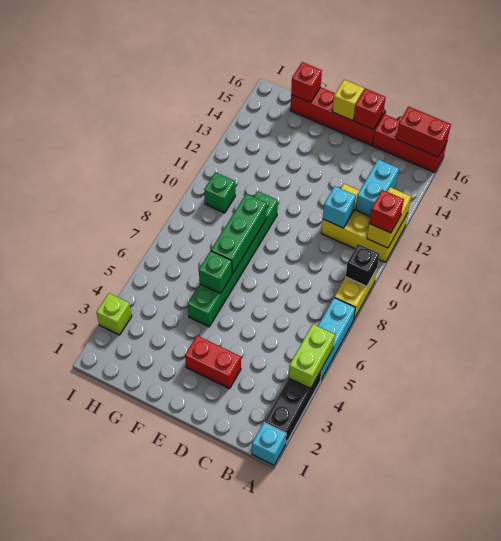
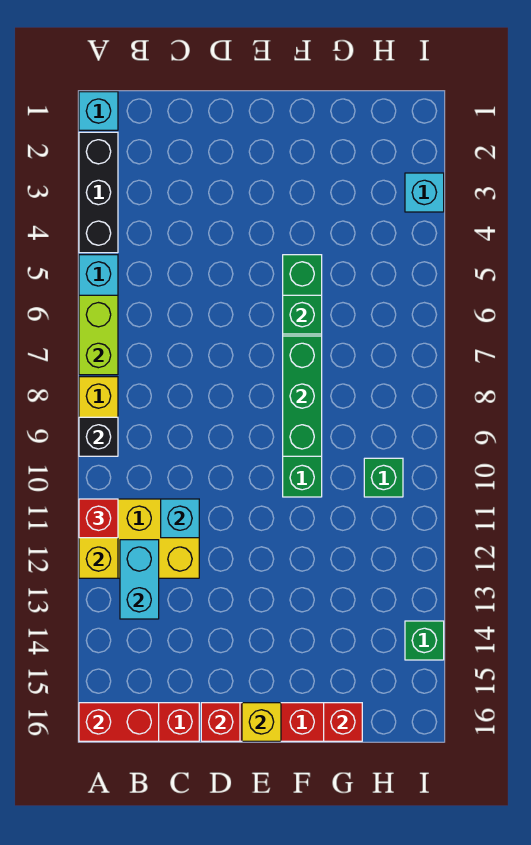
lime 1x2 brick [289,324,335,389] -> lime 1x2 brick moved to [79,295,118,375]
red 1x2 brick [185,336,241,389] -> none
lime 1x1 brick [96,293,132,335] -> cyan 1x1 brick [405,173,444,212]
none -> green 1x1 brick [405,621,444,660]

